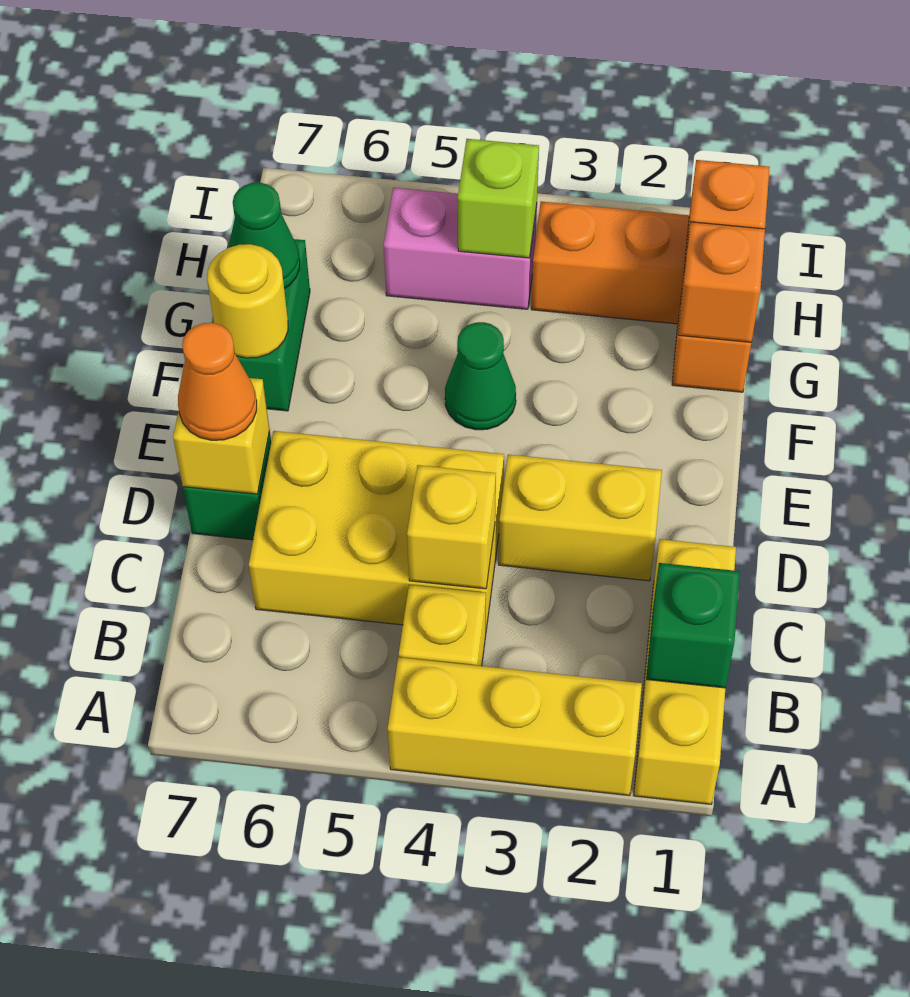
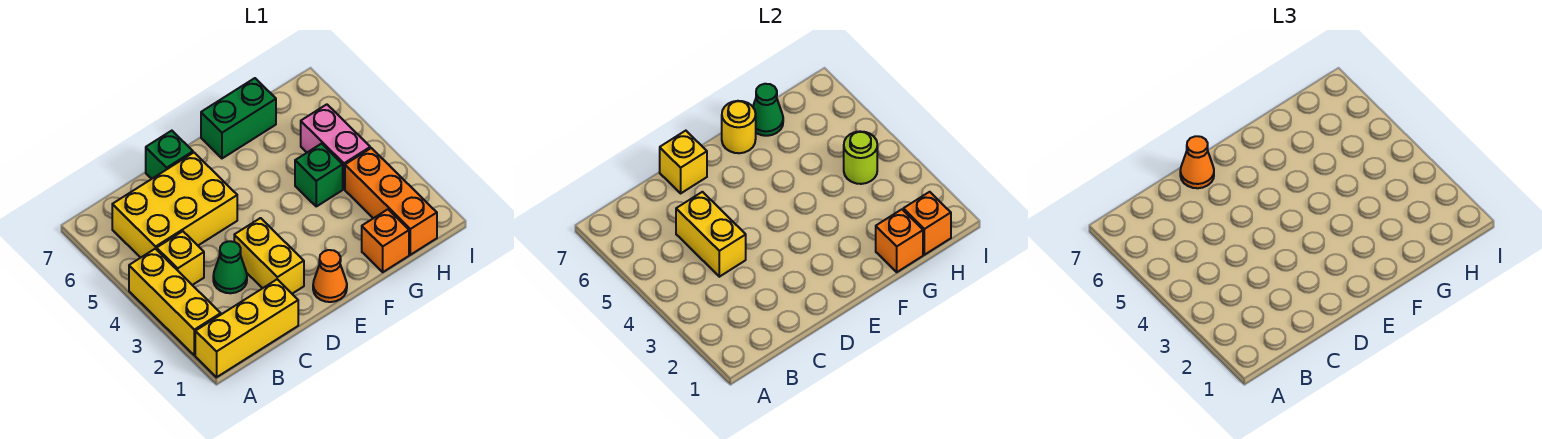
green 1x1 brick [646,563,740,688] -> green 1x1 brick moved to [295,144,343,206]
yellow 2x3 brick [249,431,504,629] -> yellow 2x3 brick turned to [112,153,237,258]
yellow 1x1 brick [407,465,496,589] -> yellow 1x2 brick [676,192,746,277]
none -> orange 1x1 cone [313,250,347,302]
green 1x1 cone [445,322,516,430] -> green 1x1 cone moved to [213,241,247,293]
lime 1x1 brick [458,139,539,258] -> lime 1x1 round brick [844,131,877,184]

